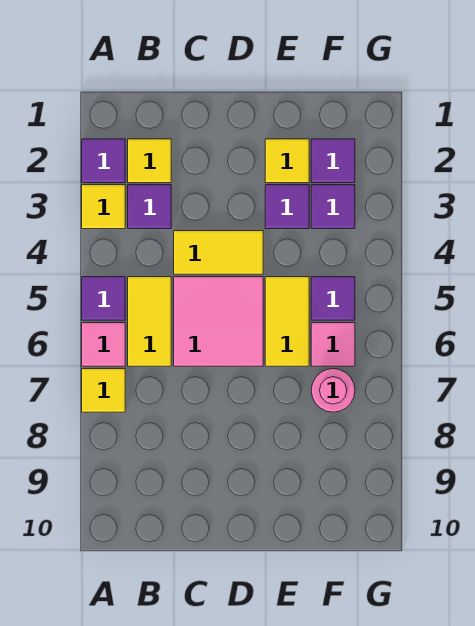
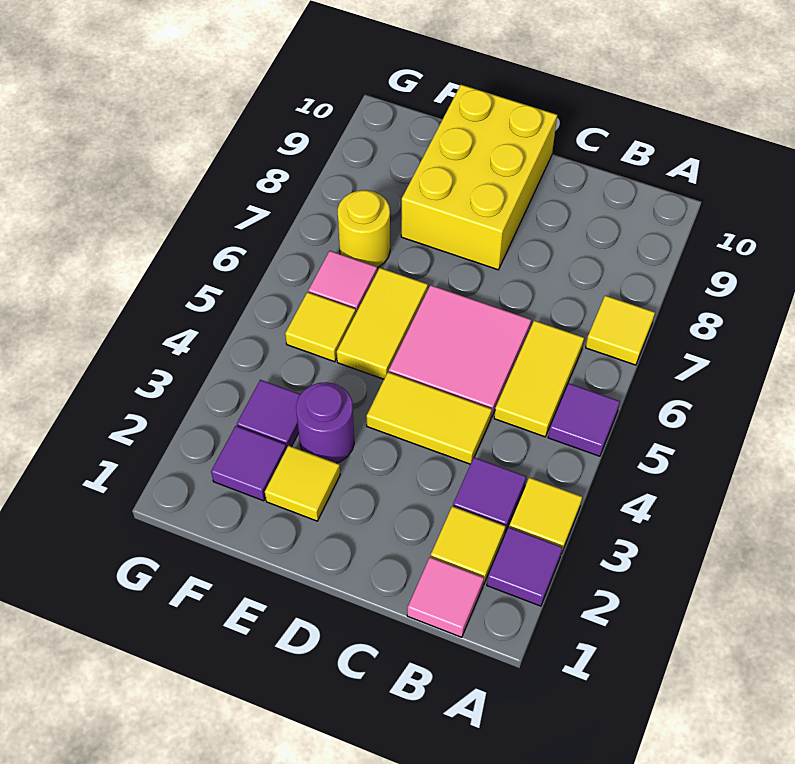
pink 1x1 tile [82,323,125,366] -> pink 1x1 tile moved to [407,557,484,637]
none -> yellow 2x3 brick [401,85,557,270]
purple 1x1 tile [265,185,309,229] -> purple 1x1 round brick [296,382,354,463]
purple 1x1 tile [311,277,355,320] -> yellow 1x1 tile [285,292,356,362]
pink 1x1 round brick [311,369,355,412] -> yellow 1x1 round brick [337,190,390,268]

